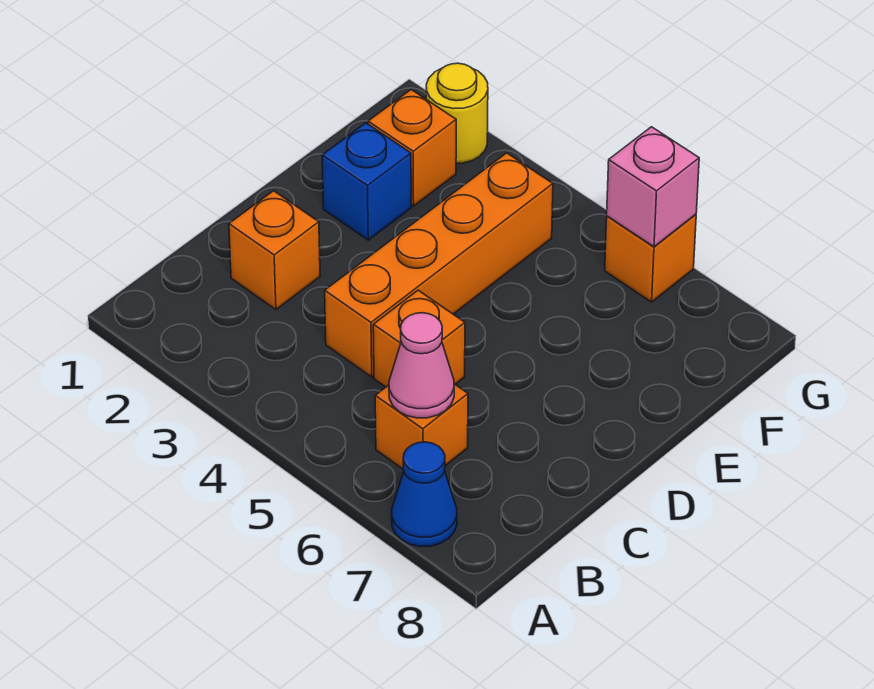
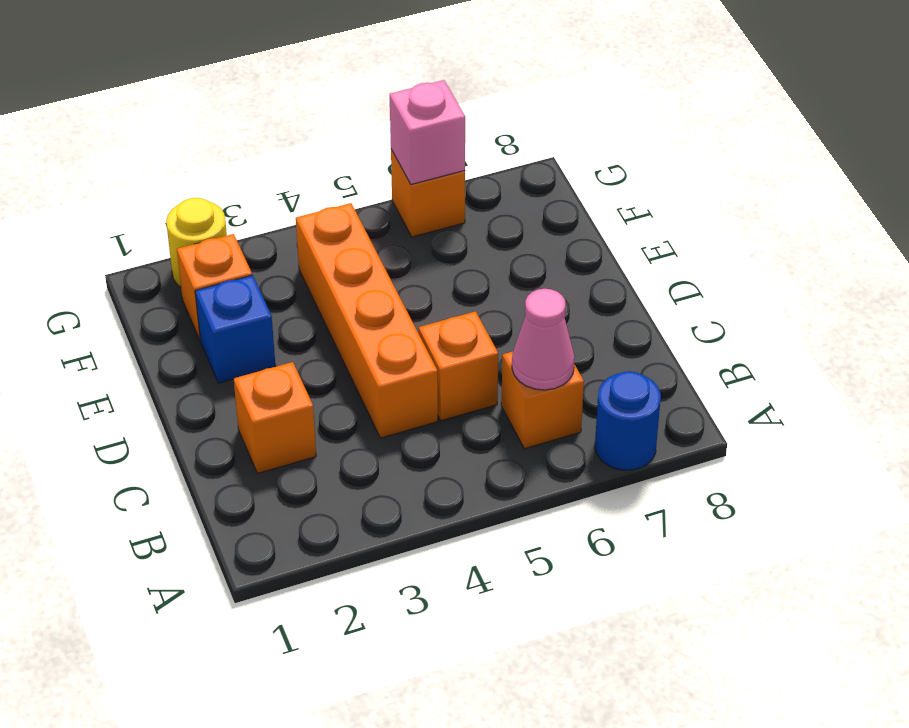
blue 1x1 cone [392,442,457,547] -> blue 1x1 round brick [595,371,661,470]

